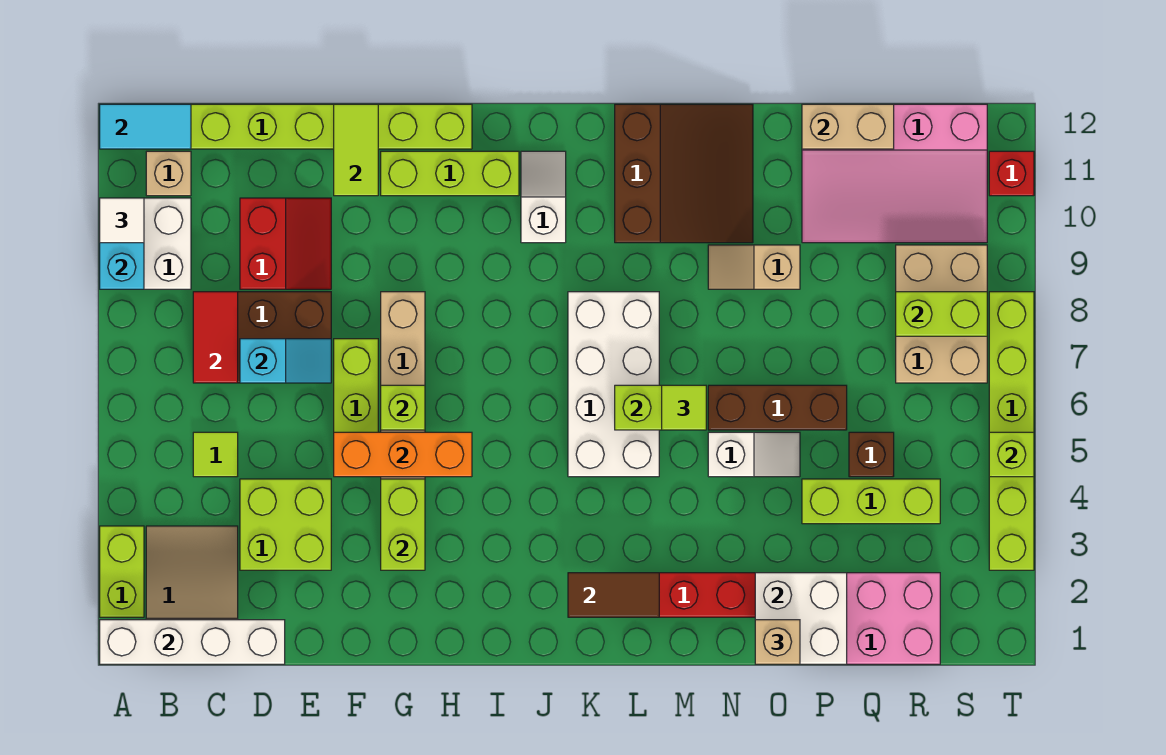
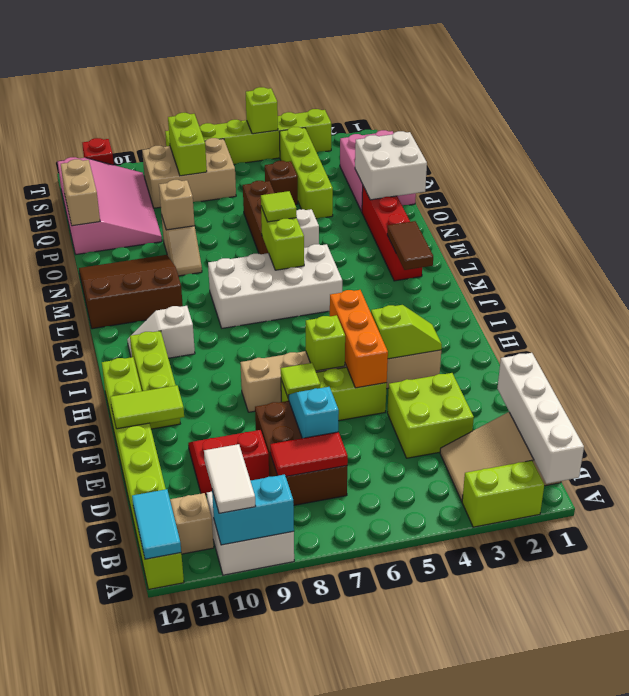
white 1x1 tile [100,198,144,243] -> white 1x2 tile [204,444,255,513]
lime 1x1 tile [193,432,238,477] -> lime 1x1 tile moved to [281,363,320,399]
lime 1x2 brick [381,479,425,570] -> lime 1x2 slope [371,305,442,359]
tan 1x1 brick [755,620,800,664] -> tan 1x1 brick moved to [159,180,195,230]
lime 1x3 brick [802,479,940,524] -> lime 1x4 brick [279,127,333,219]

